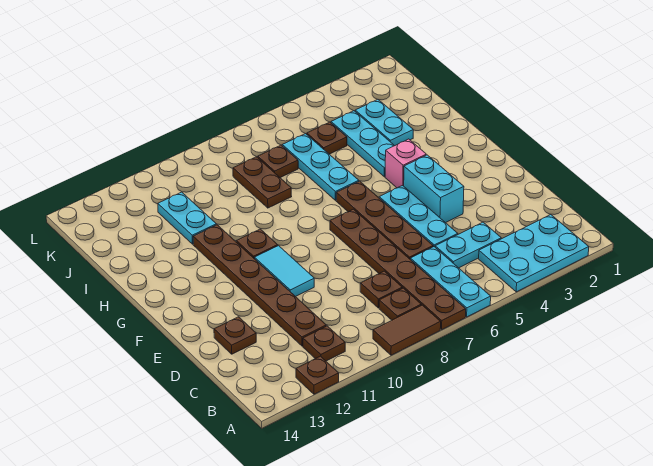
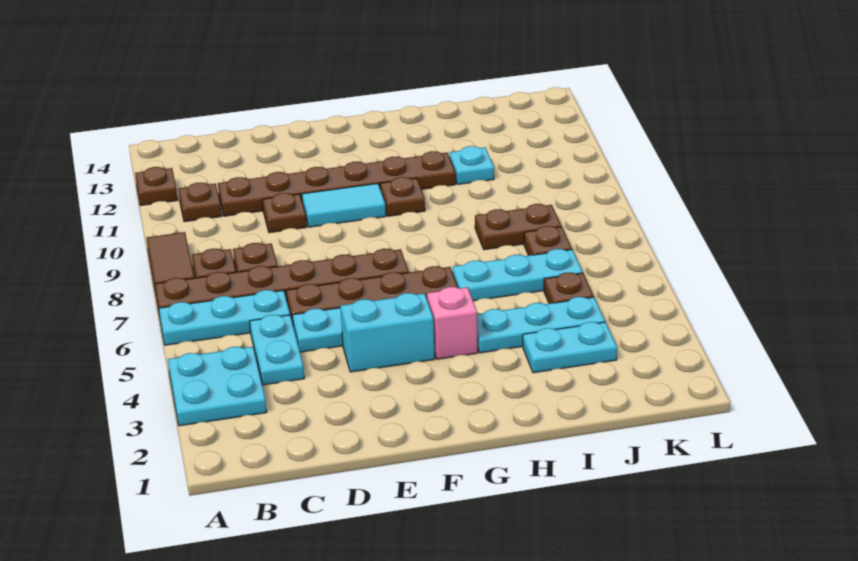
cyan 2x3 plate [479,214,589,292] -> cyan 2x2 plate [168,347,267,426]
brown 1x1 plate [214,317,256,354] -> brown 1x1 plate moved to [262,193,307,233]
cyan 1x2 plate [158,192,216,244] -> cyan 1x1 plate [449,146,494,184]

